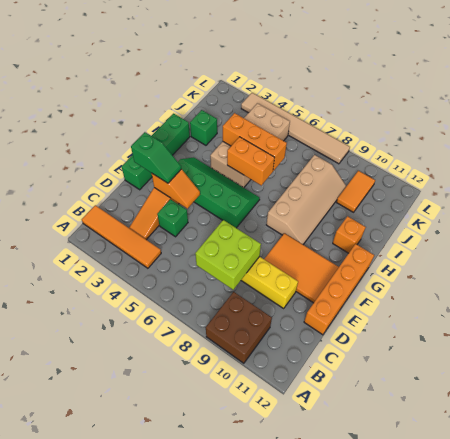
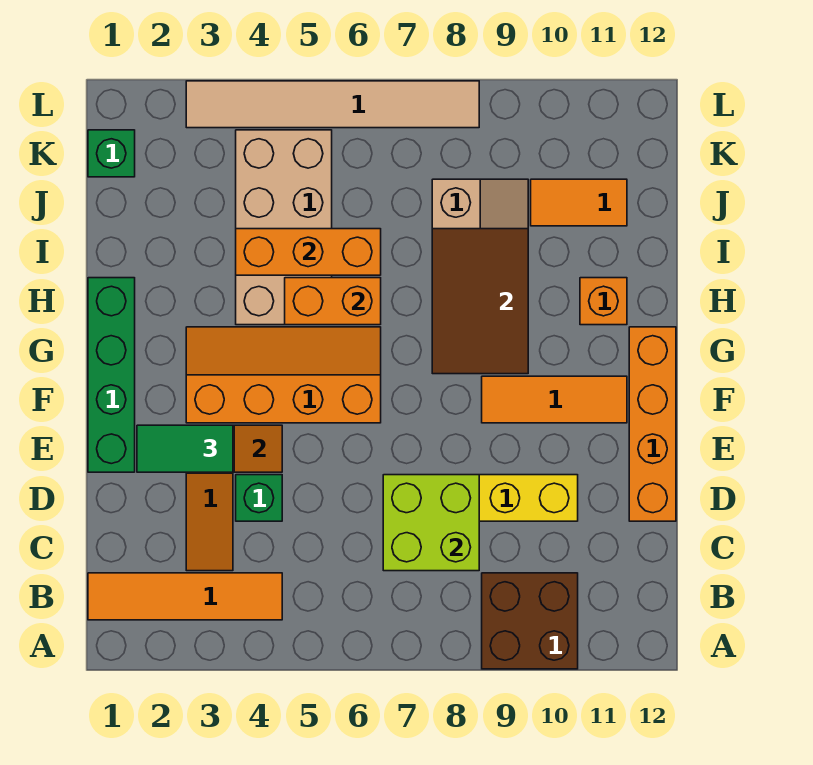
green 1x2 slope [131,132,181,183] -> green 1x2 tile [137,425,233,472]
orange 2x3 tile [264,233,339,303] -> orange 1x3 tile [482,376,627,423]
green 2x4 slope [178,157,260,228] -> orange 2x4 slope [186,327,381,423]
none -> brown 2x3 tile [432,229,528,374]
green 1x1 brick [190,110,217,145] -> green 1x1 brick moved to [88,130,135,177]
orange 1x2 tile [336,171,375,212] -> orange 1x2 tile turned to [531,179,627,226]

